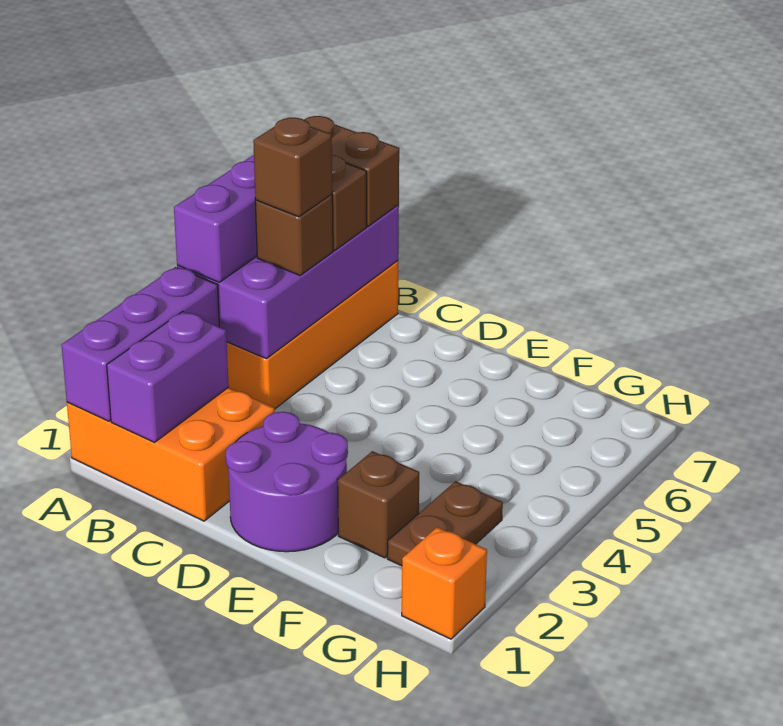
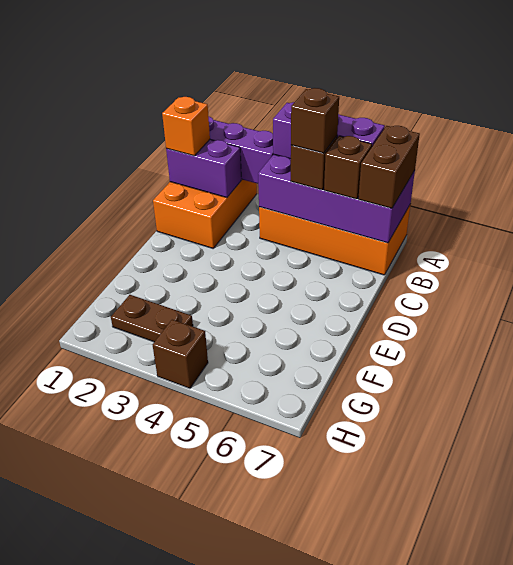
purple 2x2 round brick [226,412,348,552] -> none
brown 1x1 brick [338,451,419,558] -> brown 1x1 brick moved to [153,320,208,388]
orange 1x1 brick [402,527,487,639] -> orange 1x1 brick moved to [162,97,210,156]

